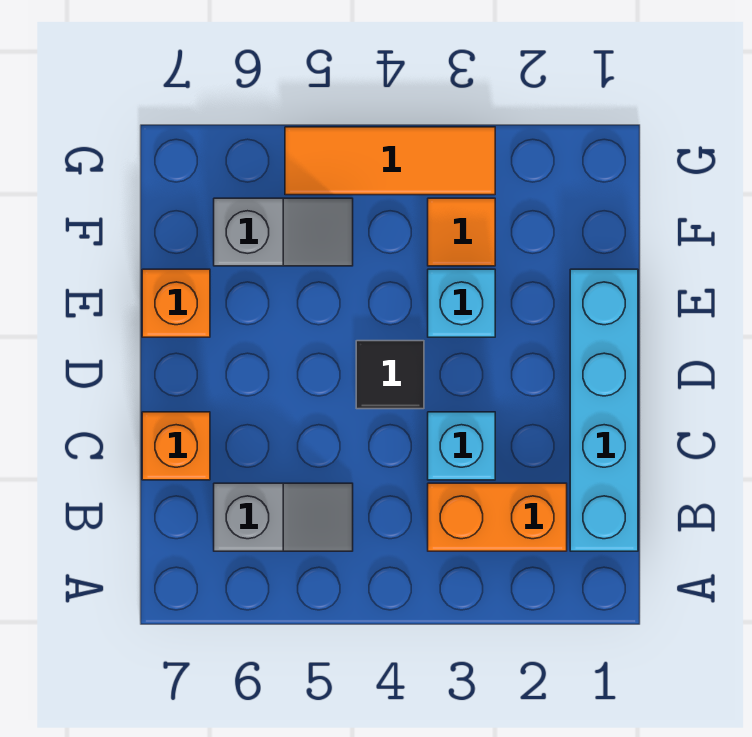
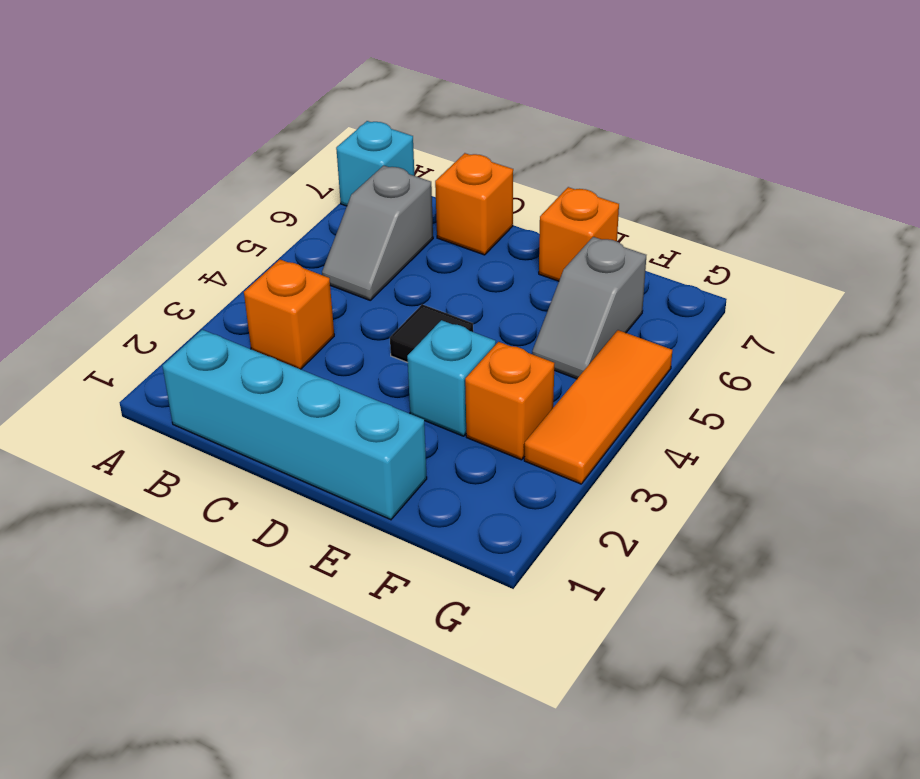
orange 1x2 brick [428,483,567,551] -> orange 1x1 brick [244,260,334,369]
cyan 1x1 brick [428,412,495,480] -> cyan 1x1 brick moved to [336,121,414,206]
orange 1x1 tile [428,198,495,266] -> orange 1x1 brick [465,342,554,460]

